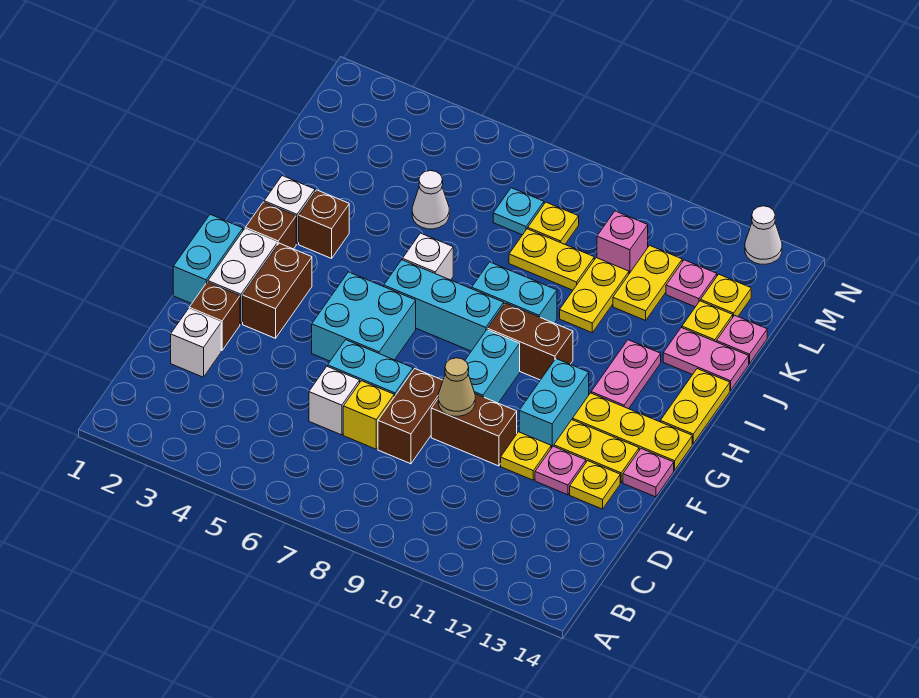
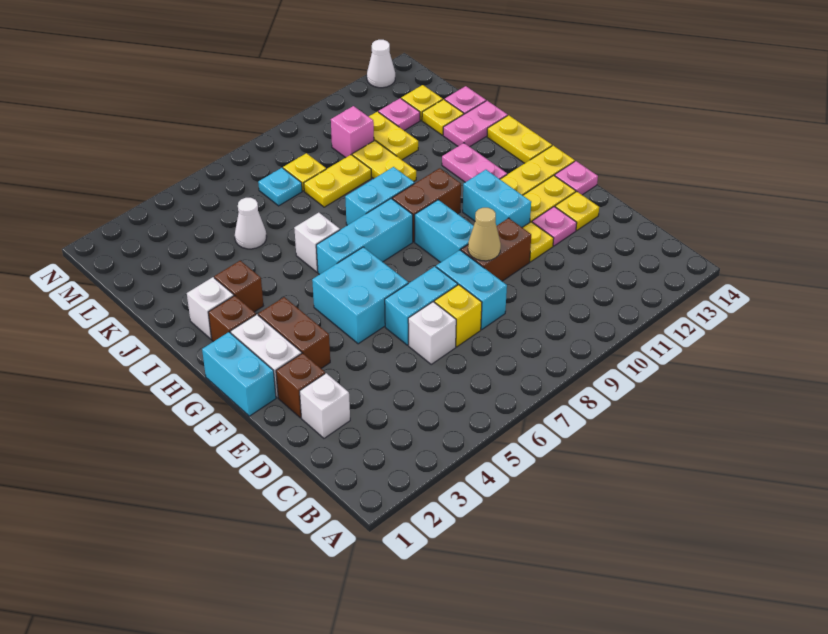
brown 1x2 brick [378,369,443,464] -> cyan 1x2 brick [436,250,507,329]

